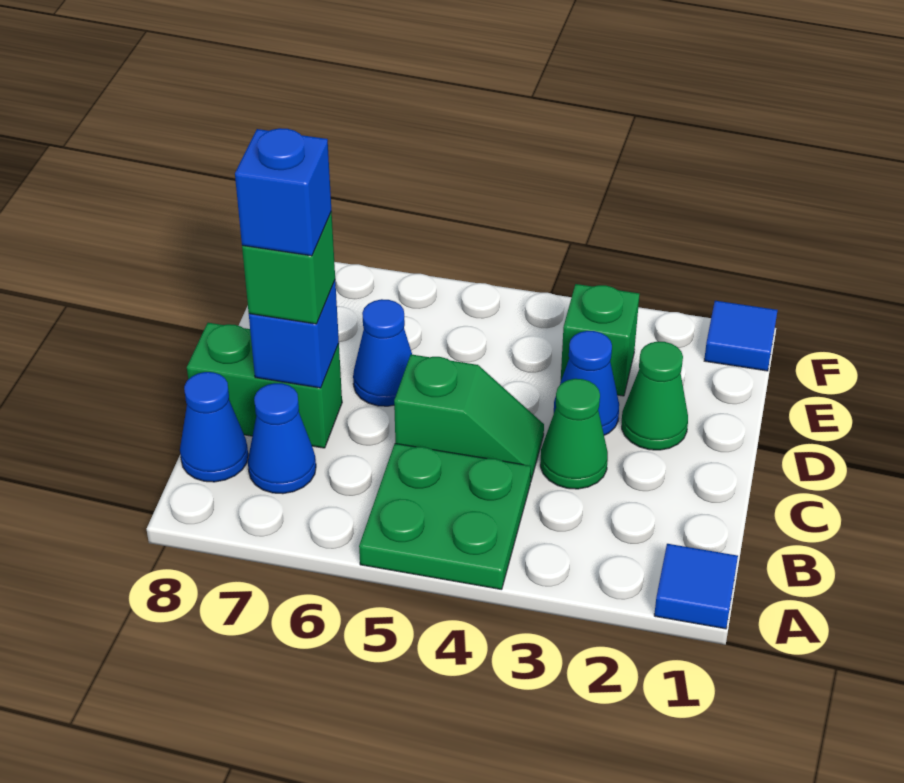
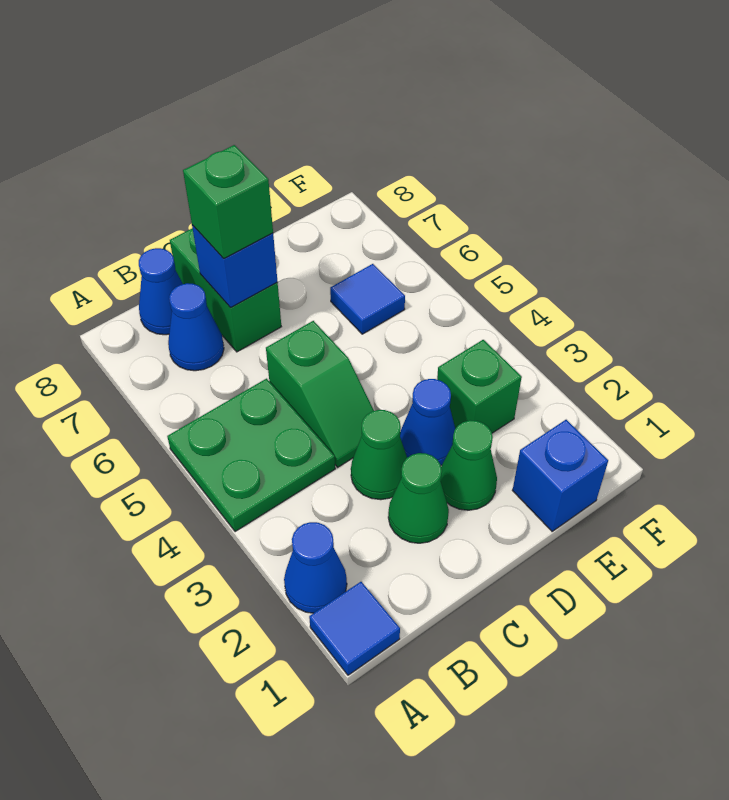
none -> green 1x1 cone [388,453,449,543]
blue 1x1 brick [235,128,331,256] -> blue 1x1 brick moved to [512,420,608,531]
blue 1x1 cone [353,299,412,406] -> blue 1x1 cone moved to [284,522,347,613]
blue 1x1 tile [704,301,778,371] -> blue 1x1 tile moved to [330,264,405,334]

